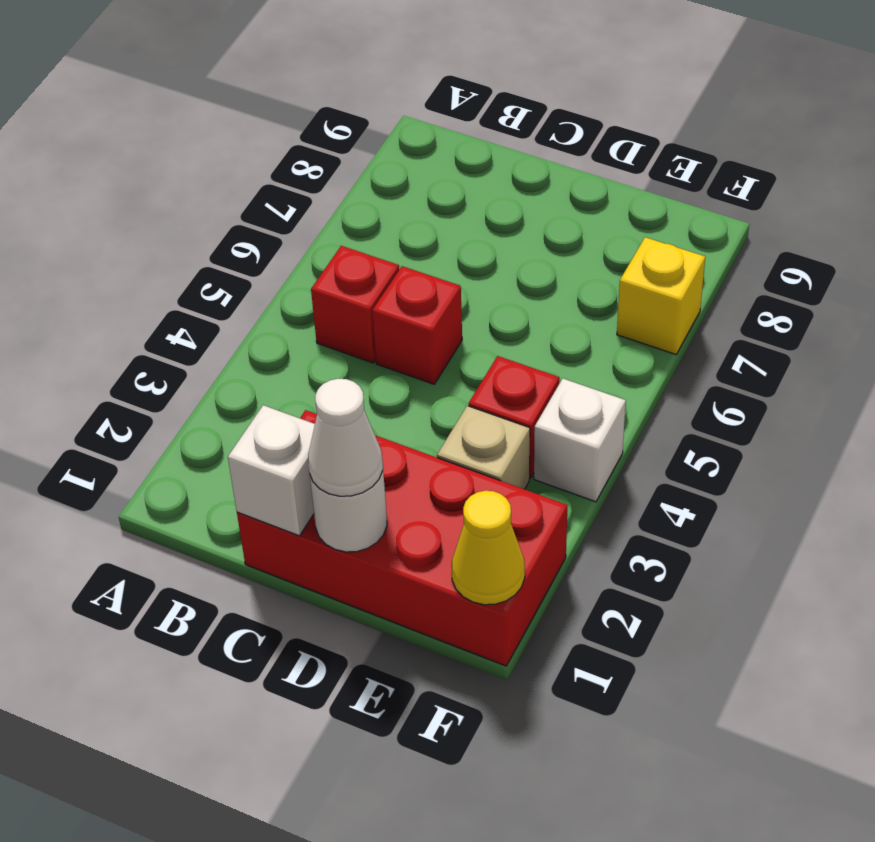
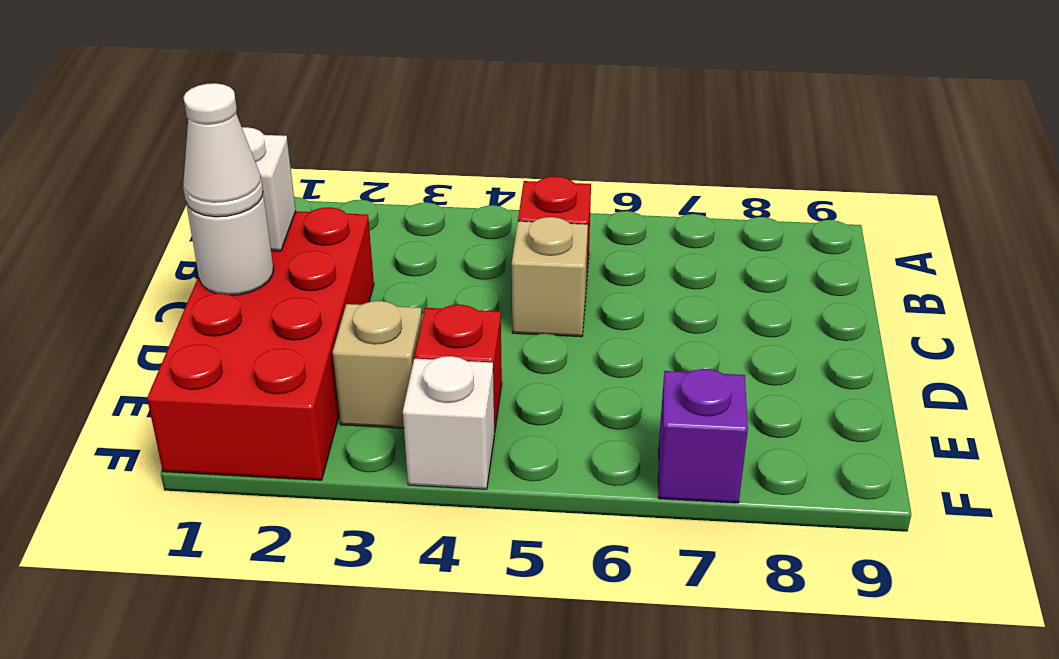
red 1x1 brick [372,266,462,384] -> tan 1x1 brick [512,217,588,337]
yellow 1x1 cone [452,491,525,605] -> none
yellow 1x1 brick [617,237,705,354] -> purple 1x1 brick [658,369,748,503]

